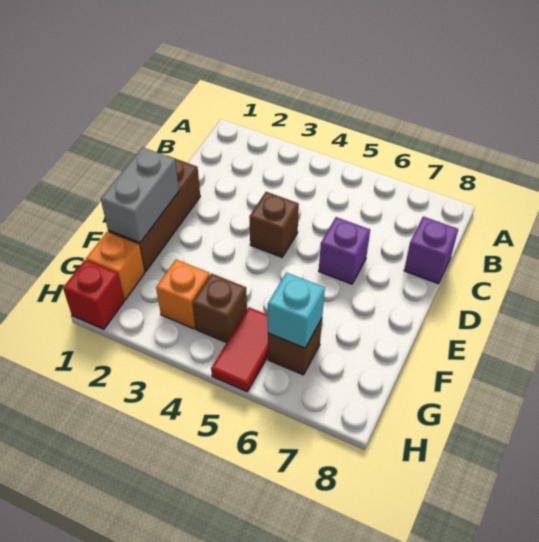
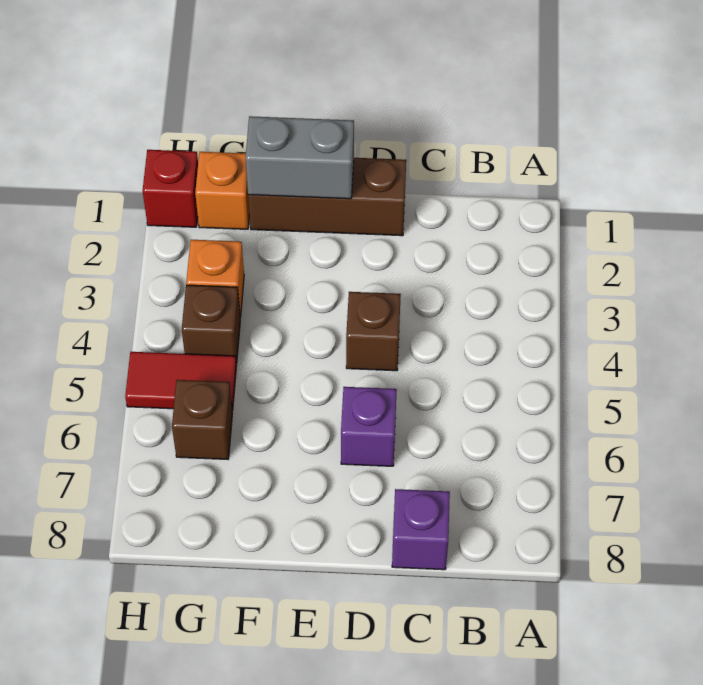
cyan 1x1 brick [267,273,325,348] -> none

